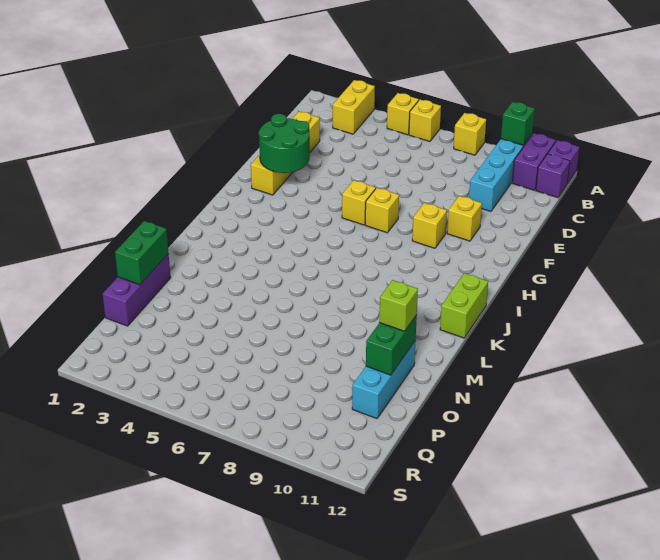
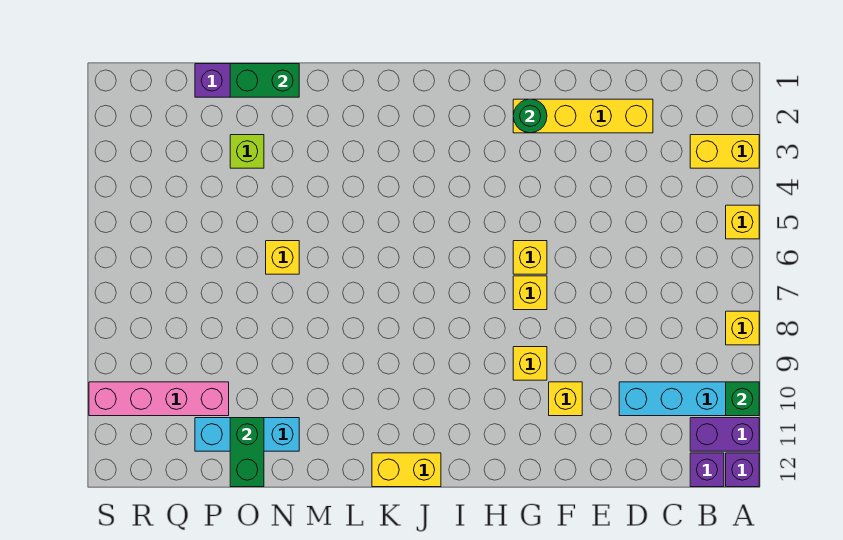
yellow 1x1 brick [409,100,441,141] -> yellow 1x1 brick moved to [266,241,299,274]
green 2x2 round brick [259,114,310,173] -> green 1x1 round brick [513,99,547,133]
lime 1x2 brick [440,273,488,338] -> yellow 1x2 brick [372,453,441,487]
green 1x2 brick [366,315,417,375] -> green 1x2 brick turned to [230,418,264,487]
lime 1x1 brick [379,280,418,331] -> lime 1x1 brick moved to [230,135,264,168]
none -> pink 1x4 brick [89,382,229,416]

